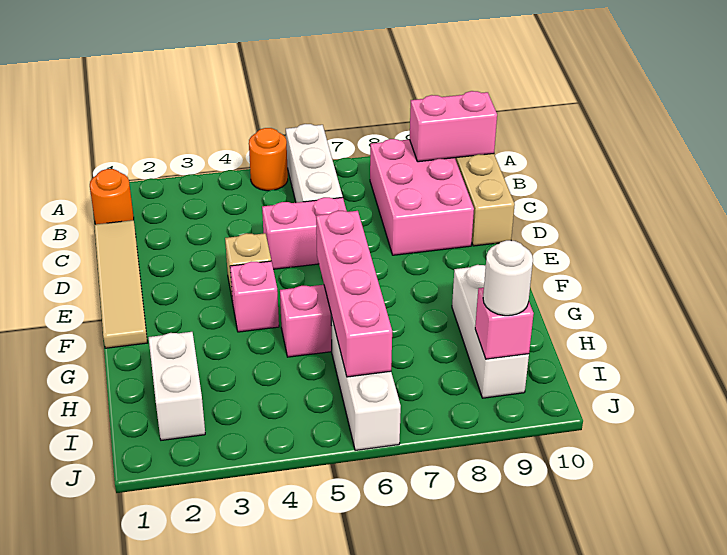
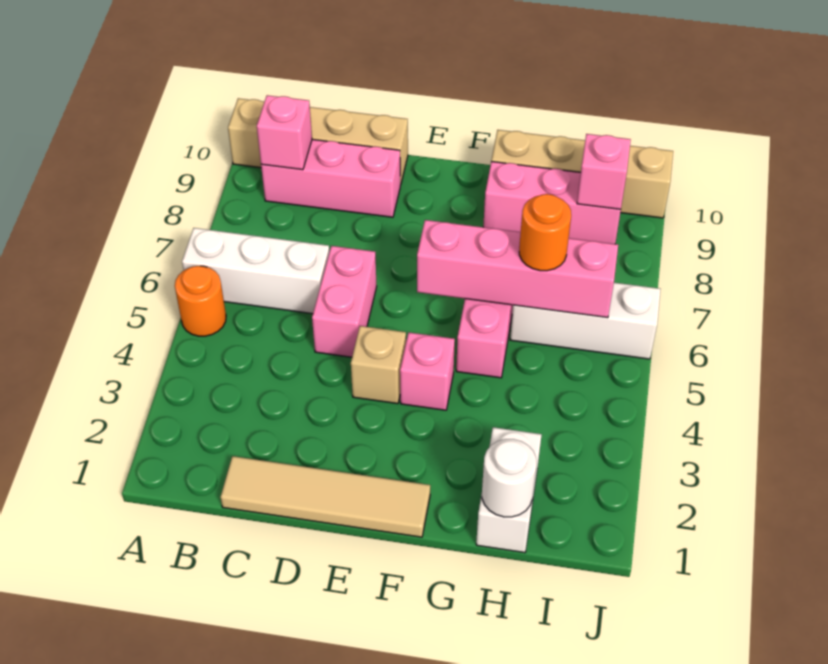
orange 1x1 round brick [90,169,134,224] -> orange 1x1 round brick moved to [519,194,571,271]
pink 2x3 brick [370,139,474,255] -> pink 1x3 brick [261,139,400,217]
pink 1x2 brick [410,91,497,162] -> pink 1x1 brick [257,95,312,170]
white 1x3 brick [452,265,529,398] -> pink 1x3 brick [483,162,621,244]
none -> tan 1x4 brick [491,130,673,218]
white 1x2 brick [149,332,205,440] -> white 1x2 brick turned to [476,427,542,553]
white 1x1 round brick [483,240,533,316] -> white 1x1 round brick moved to [482,439,536,517]

